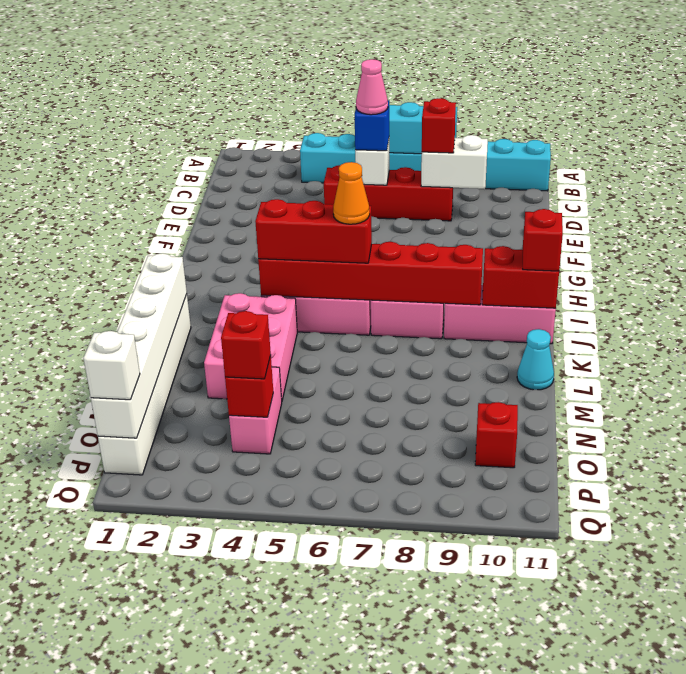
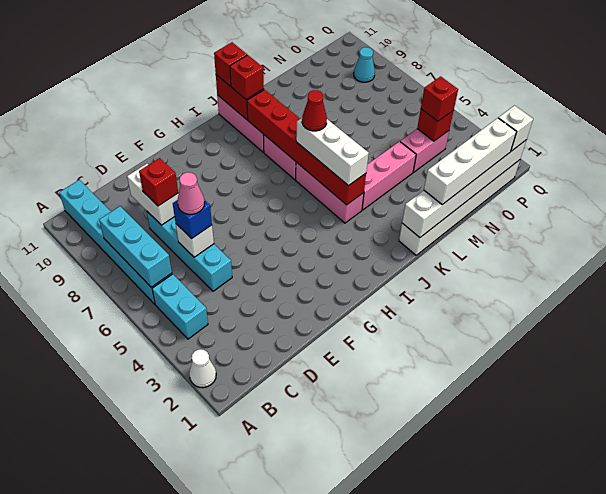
none -> white 1x1 cone [189,349,216,388]
red 1x4 brick [324,165,453,221] -> cyan 1x4 brick [147,212,232,291]
red 1x3 brick [255,199,372,263] -> white 1x3 brick [296,118,369,186]
orange 1x1 cone [333,162,370,224] -> red 1x1 cone [302,90,327,131]
pink 2x3 brick [204,293,297,400] -> pink 1x3 brick [362,141,416,210]
none -> white 1x4 brick [424,118,517,205]
cyan 1x1 cone [517,329,554,390] -> cyan 1x1 cone moved to [354,47,375,82]
red 1x1 brick [475,402,518,468] -> red 1x1 brick moved to [230,55,264,100]

